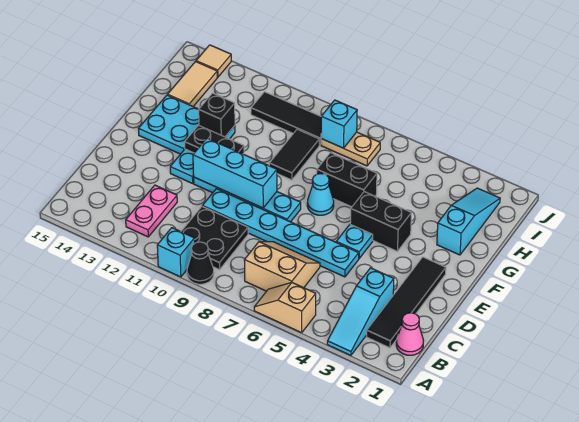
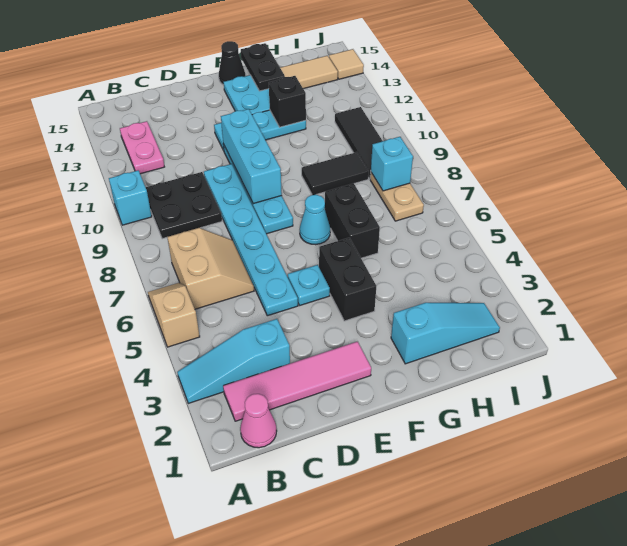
black 1x1 cone [187,242,214,284] -> black 1x1 cone moved to [219,41,245,85]
black 1x4 tile [367,257,446,348] -> pink 1x4 tile [223,342,371,421]
pink 1x2 plate [126,185,177,237] -> pink 1x2 plate turned to [120,121,164,174]
black 1x2 plate [185,125,244,154] -> black 1x2 plate moved to [241,43,285,91]

